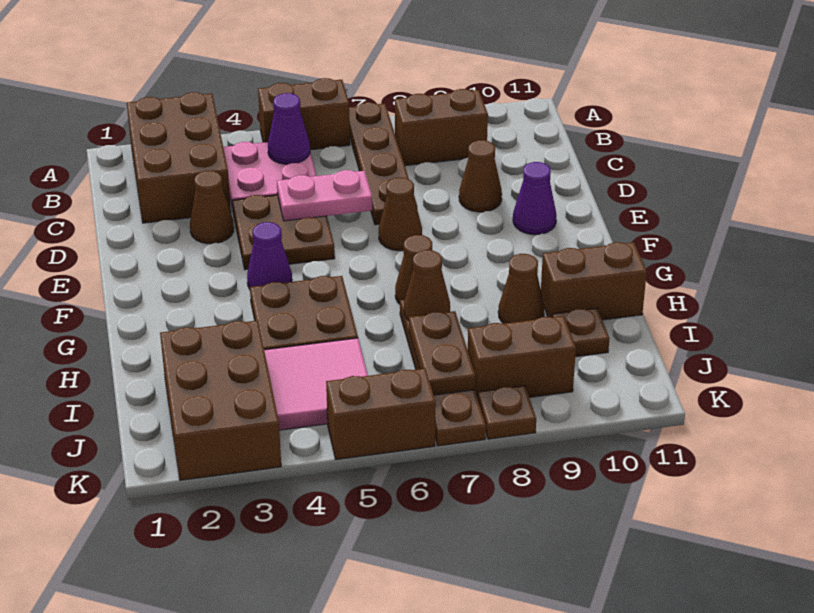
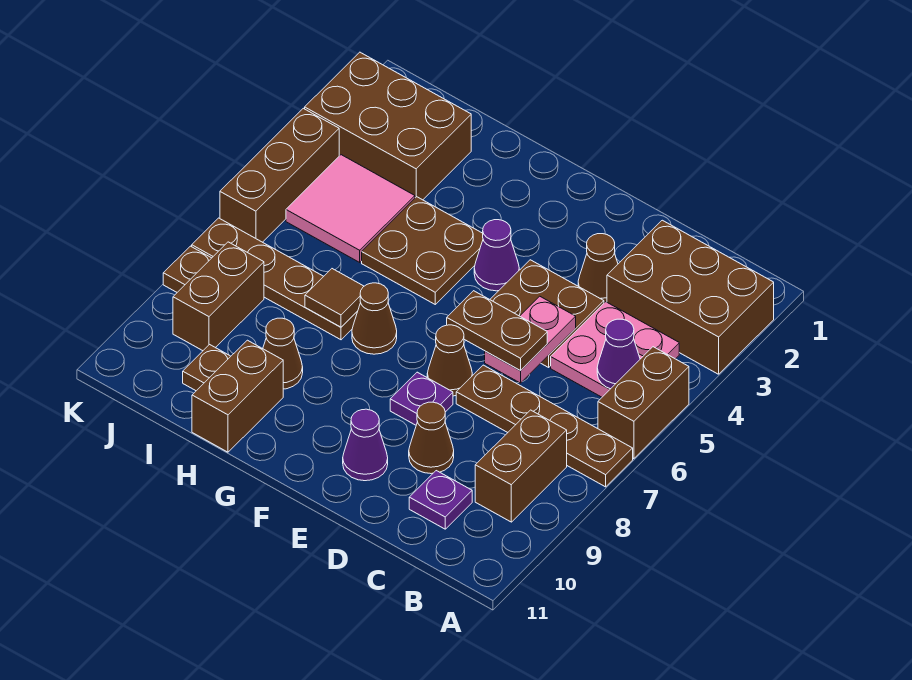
none -> purple 1x1 plate [409,471,472,529]
none -> purple 1x1 plate [390,372,453,425]
brown 1x1 cone [404,250,450,321] -> brown 1x1 tile [305,269,364,327]
brown 1x2 plate [409,311,476,395] -> brown 1x2 plate moved to [447,291,547,370]
brown 1x2 brick [326,368,436,459] -> brown 1x3 brick [220,108,339,242]

